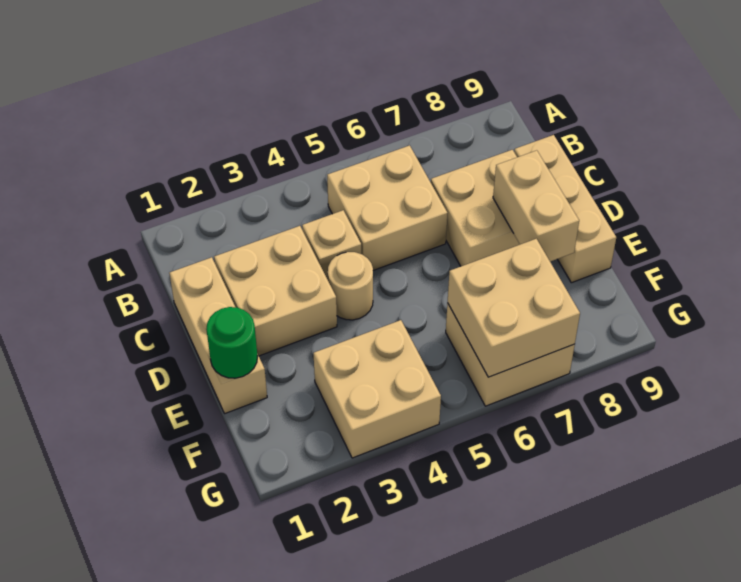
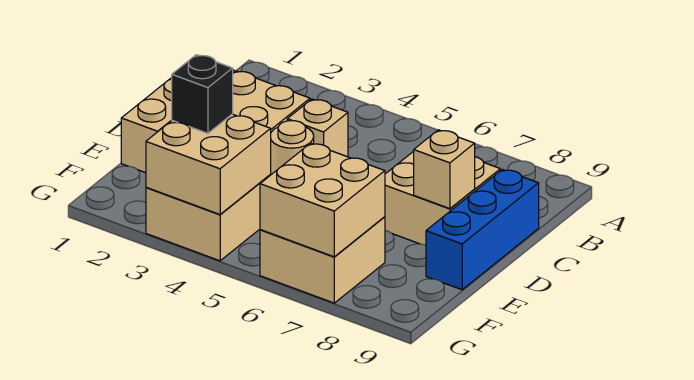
tan 2x2 brick [327,145,447,270] -> tan 2x2 brick moved to [146,114,271,214]
tan 1x3 brick [514,135,616,283] -> blue 1x3 brick [426,169,539,290]
tan 1x2 brick [493,150,579,262] -> tan 1x1 brick [414,130,475,209]
green 1x1 round brick [206,307,257,378] -> none
none -> black 1x1 brick [172,55,233,133]

